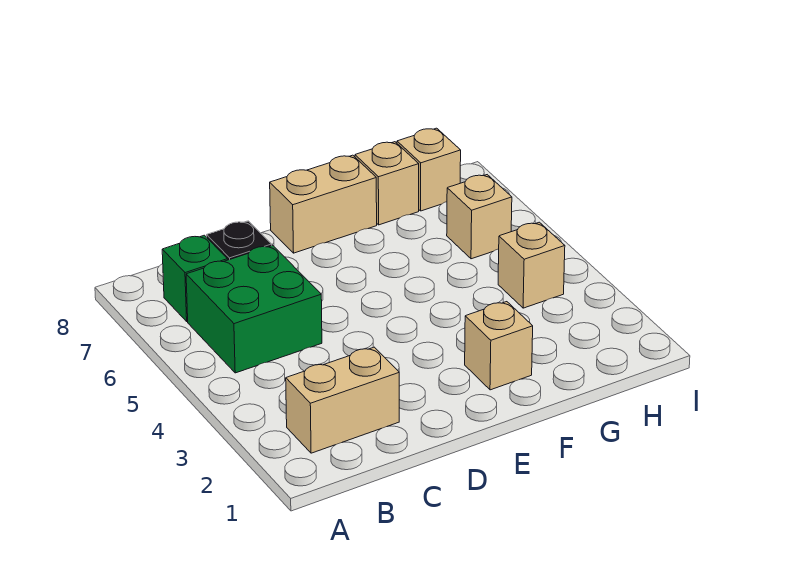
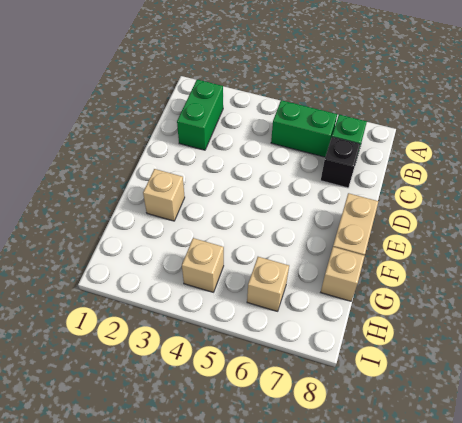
tan 1x2 brick [286,347,399,453] -> green 1x2 brick [177,80,223,150]
green 2x2 brick [186,245,322,373] -> green 1x2 brick [271,100,337,157]
tan 1x1 brick [397,128,461,211] -> none

